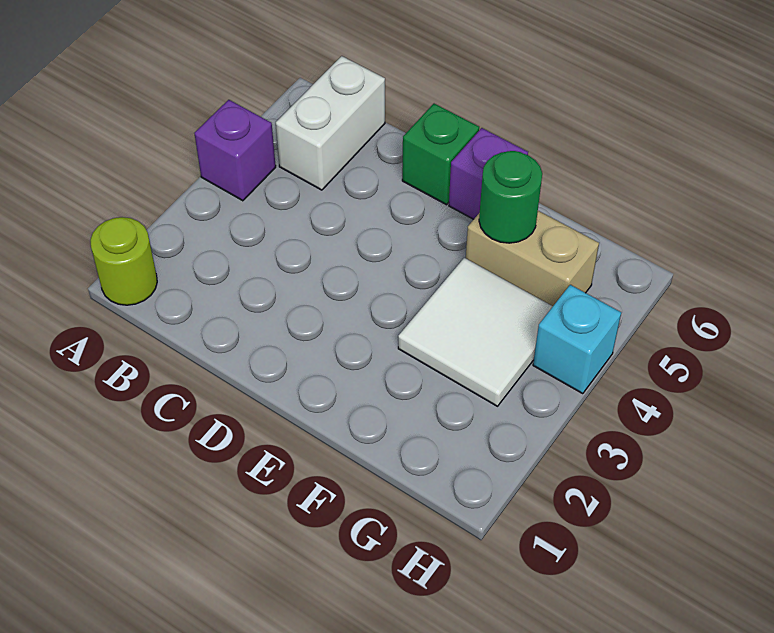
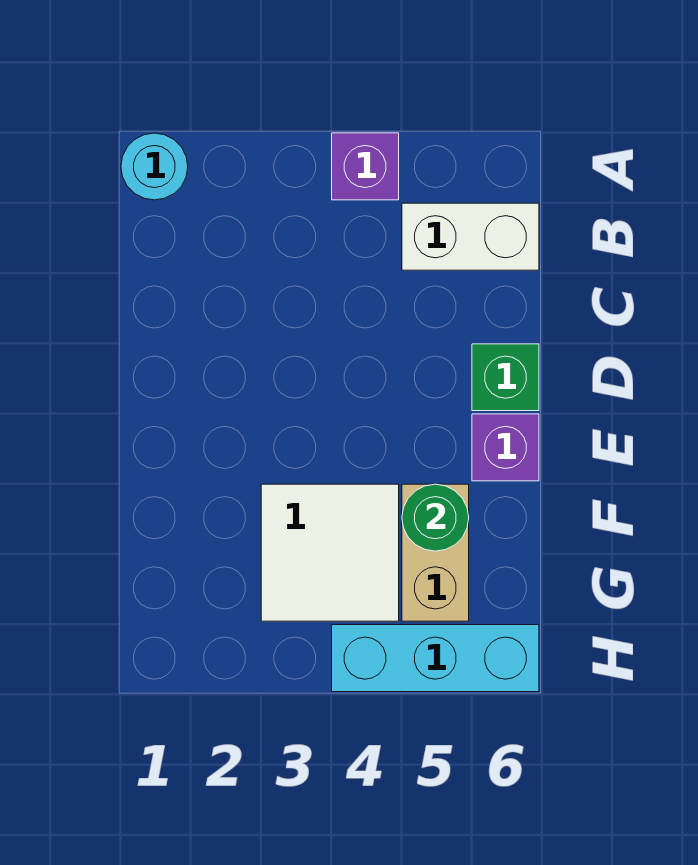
lime 1x1 round brick [90,217,157,305] -> cyan 1x1 round brick [121,133,188,200]
cyan 1x1 brick [533,285,621,394] -> cyan 1x3 brick [332,625,539,692]

